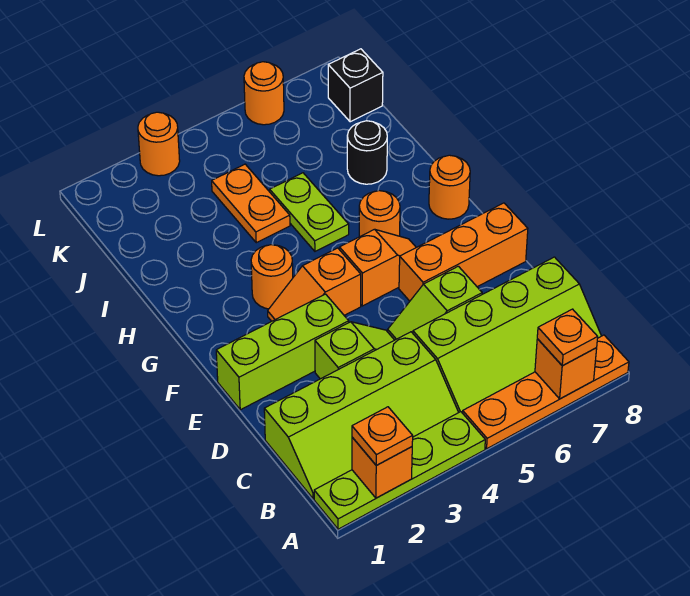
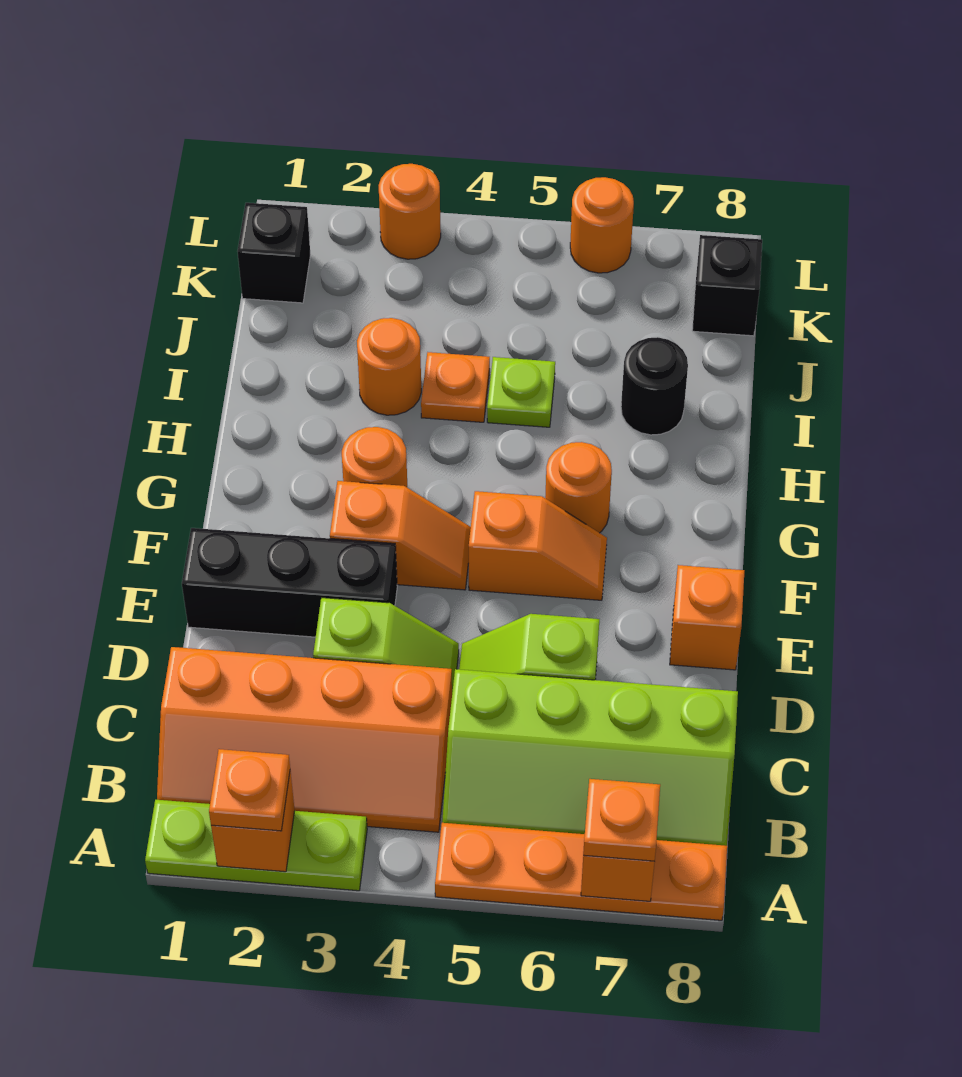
lime 1x4 plate [314,412,485,529] -> lime 1x3 plate [145,800,367,891]
lime 2x4 slope [264,332,459,499] -> orange 2x4 slope [157,647,452,832]
lime 1x3 brick [216,294,349,410] -> black 1x3 brick [182,528,397,637]
orange 1x3 brick [399,203,528,301] -> orange 1x1 brick [670,565,744,670]
orange 1x2 slope [268,248,361,321] -> orange 1x2 slope turned to [330,481,471,590]
orange 1x1 round brick [429,155,470,219] -> orange 1x1 round brick moved to [357,318,421,415]
lime 1x2 plate [270,173,349,251] -> lime 1x1 plate [487,357,555,427]
orange 1x2 plate [212,164,290,243] -> orange 1x1 plate [421,352,490,422]
none -> black 1x1 brick [238,203,311,303]

